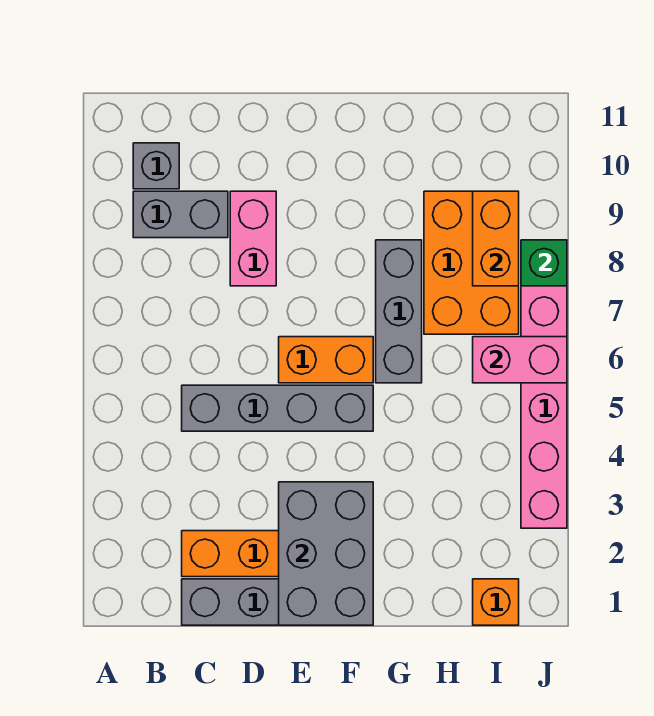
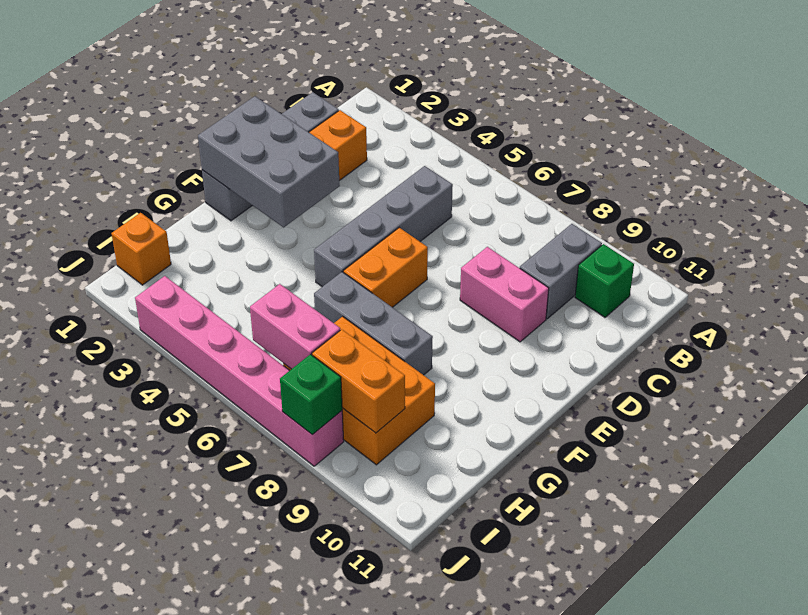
grey 1x1 brick [133,143,179,189] -> green 1x1 brick [575,244,634,317]
pink 1x2 brick [473,337,567,383] -> pink 1x2 brick turned to [250,284,340,369]

